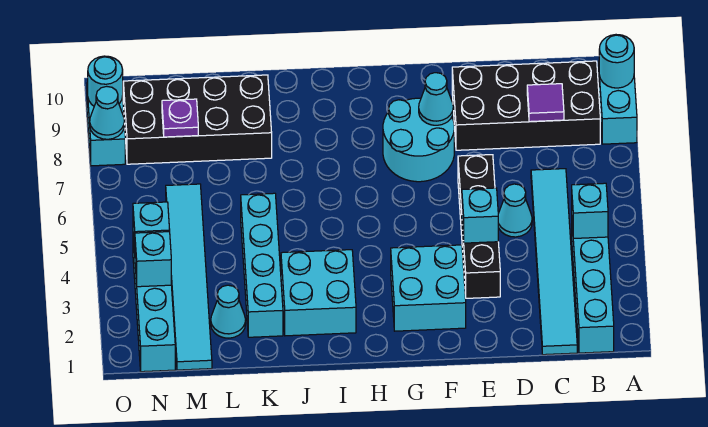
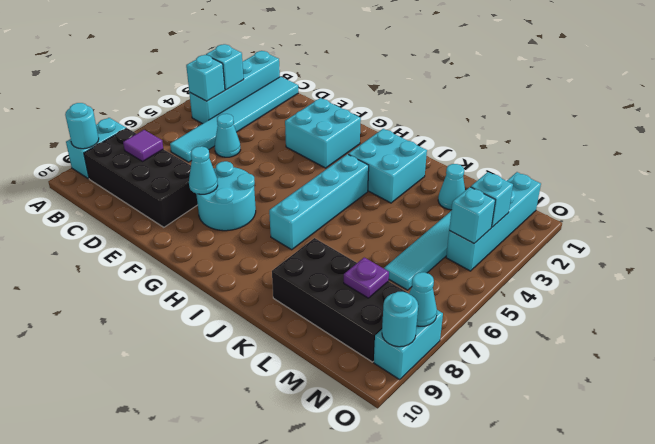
black 1x4 brick [458,155,500,298] -> none
cyan 1x1 brick [462,188,498,243] -> cyan 1x1 brick moved to [206,44,244,90]
cyan 1x4 brick [241,193,283,337] -> cyan 1x4 brick moved to [269,154,369,250]

